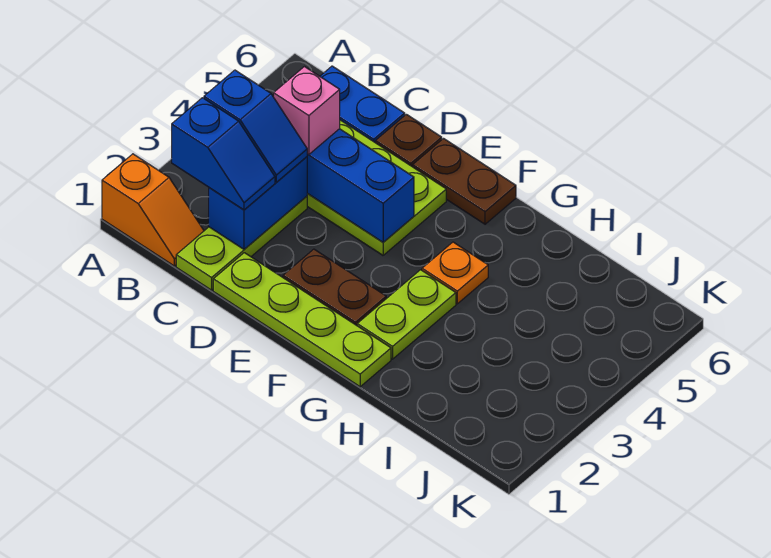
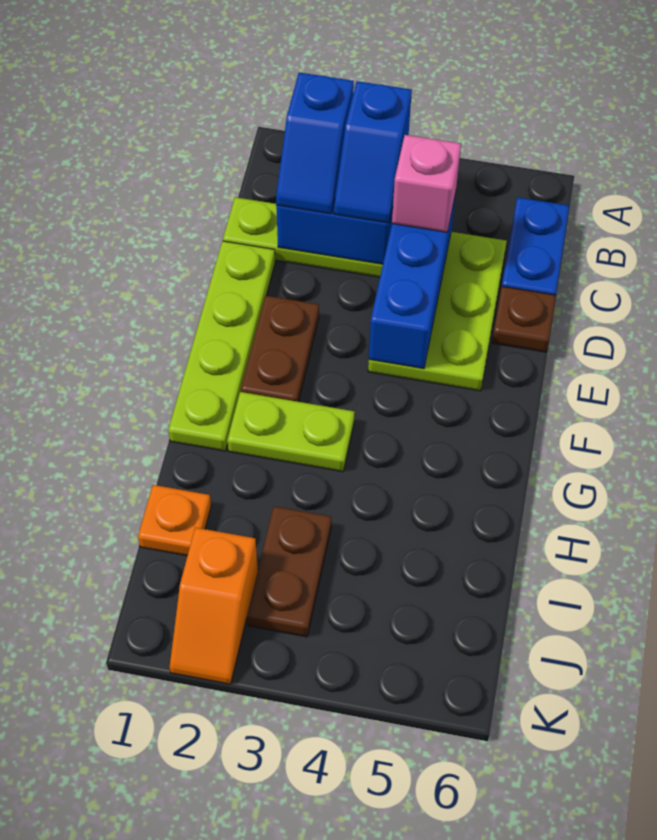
orange 1x2 slope [102,154,204,266] -> orange 1x2 slope moved to [170,528,258,684]
brown 1x2 plate [413,139,516,224] -> brown 1x2 plate moved to [247,506,331,637]
orange 1x1 plate [422,242,488,304] -> orange 1x1 plate moved to [138,485,211,556]

